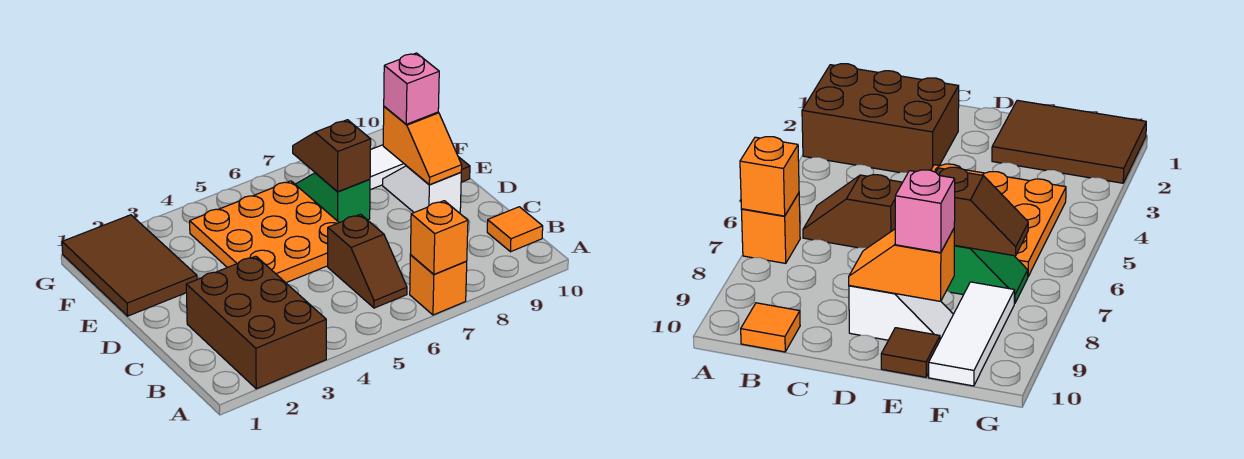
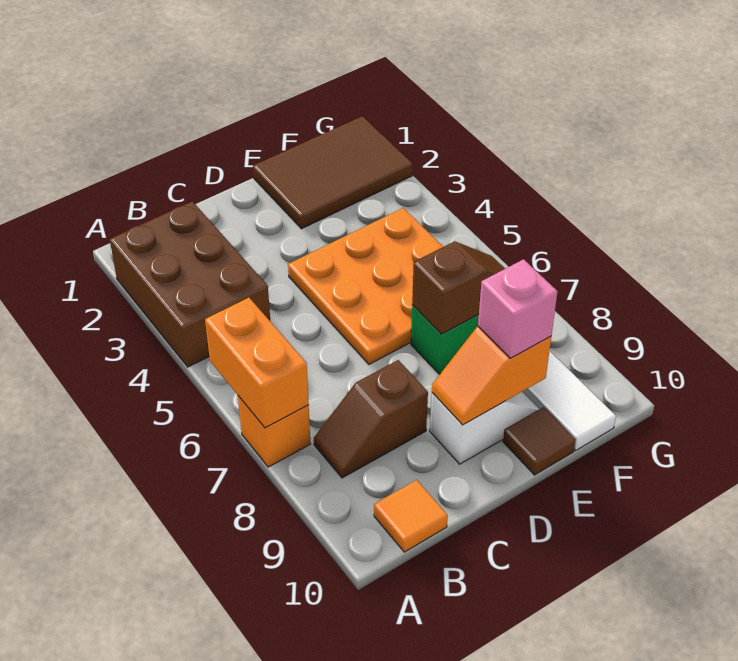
brown 2x3 brick [186,256,326,389] -> brown 2x3 brick turned to [110,201,270,367]
orange 1x1 brick [411,201,468,274] -> orange 1x2 brick [205,298,309,428]
brown 1x2 slope [328,214,407,308] -> brown 1x2 slope moved to [314,360,428,478]

